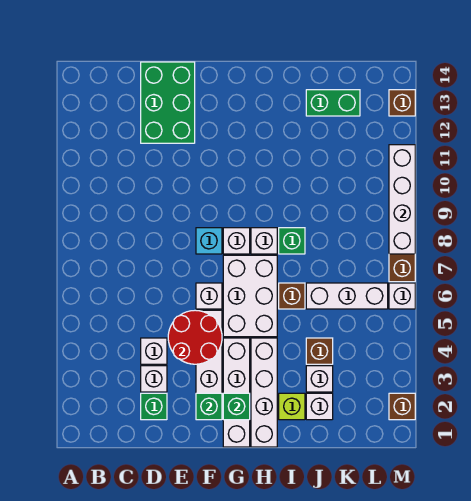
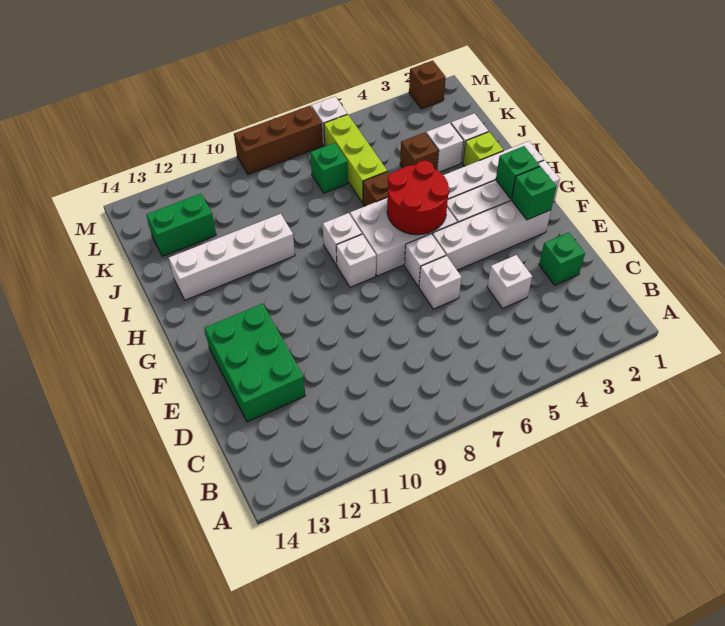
white 1x1 brick [141,366,167,392] -> white 1x1 brick moved to [419,256,462,309]
green 2x3 brick [141,62,195,143] -> green 2x3 brick turned to [205,304,305,422]
red 2x2 round brick [168,310,222,364] -> red 2x2 round brick moved to [387,160,449,235]
cyan 1x1 brick [196,228,222,254] -> none
green 1x1 brick [279,228,305,254] -> green 1x1 brick moved to [310,143,348,193]
white 1x3 brick [306,283,388,309] -> lime 1x3 brick [324,114,387,203]
green 1x2 brick [306,90,360,116] -> green 1x2 brick turned to [146,194,216,256]
white 1x4 brick [389,145,415,254] -> white 1x4 brick moved to [169,214,295,300]
brown 1x1 brick [389,90,415,116] -> none

